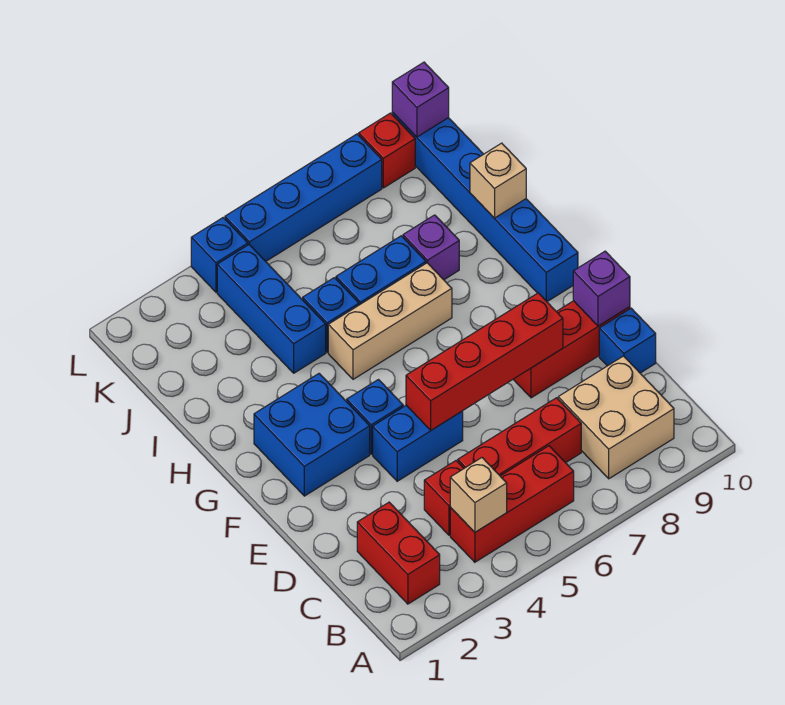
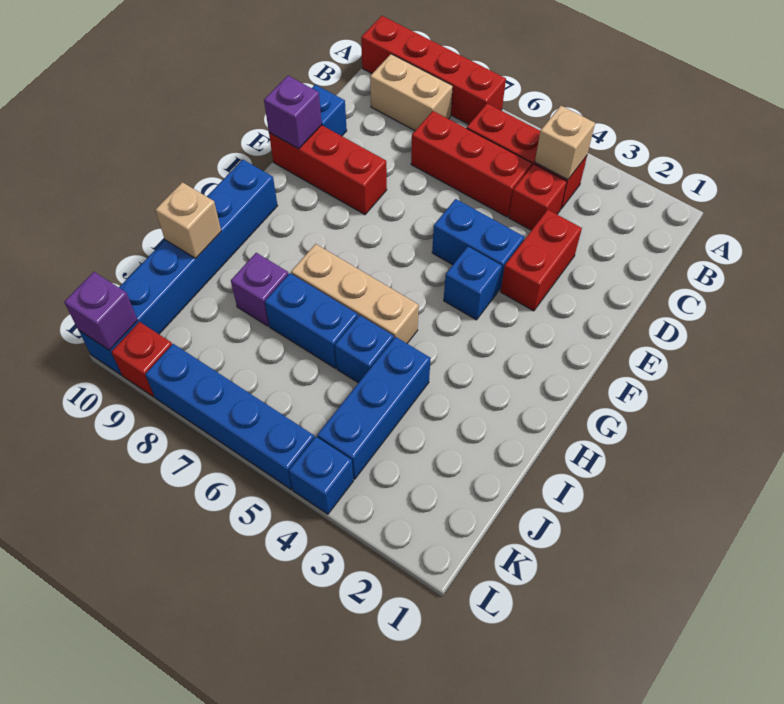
red 1x2 brick [357,502,440,604] -> red 1x2 brick moved to [500,210,582,311]
tan 2x2 brick [558,356,674,479] -> tan 1x2 brick [370,54,453,131]
red 1x4 brick [406,293,563,430] -> red 1x4 brick moved to [361,16,506,124]
blue 2x2 brick [254,373,370,496] -> none

